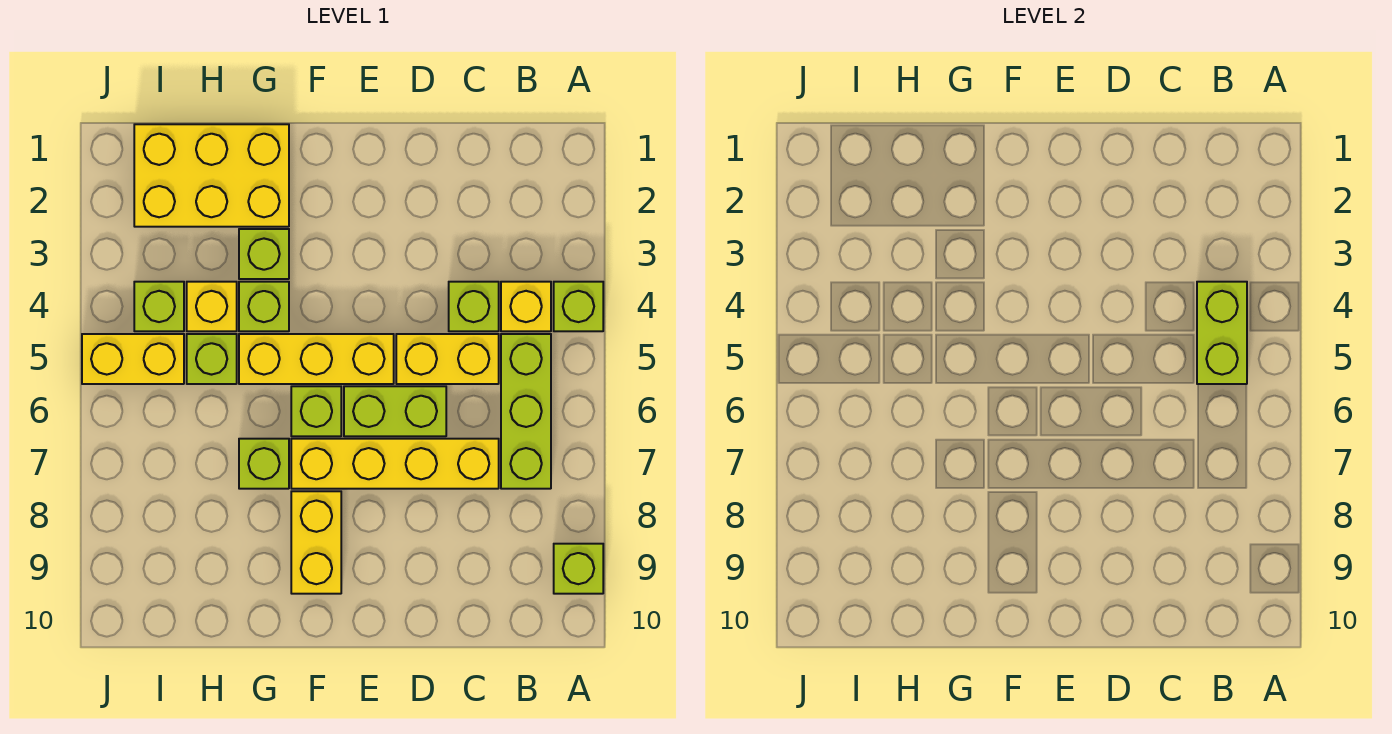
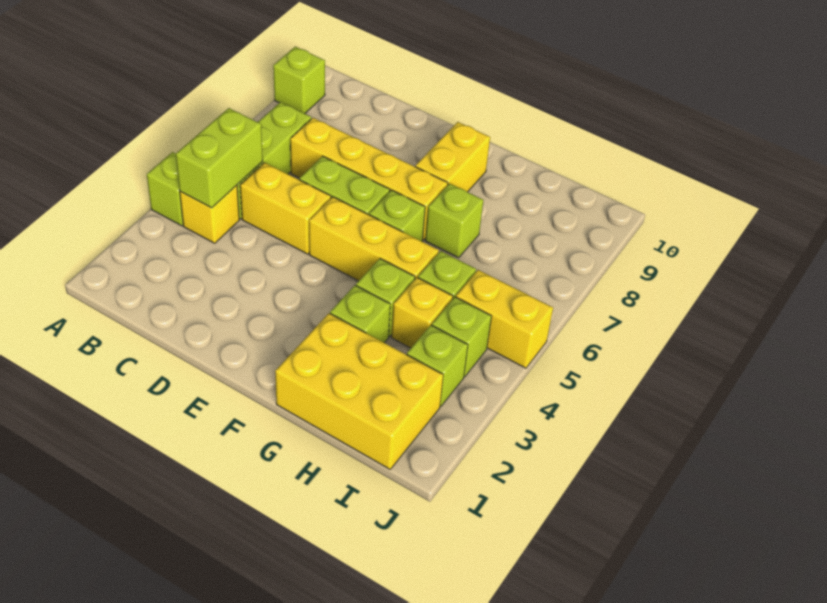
lime 1x1 brick [449,282,499,331] -> lime 1x1 brick moved to [407,325,468,407]

